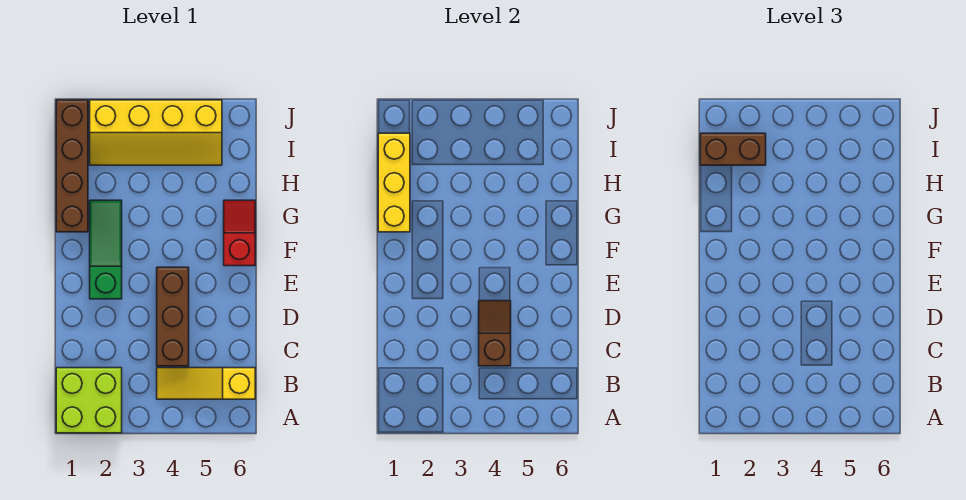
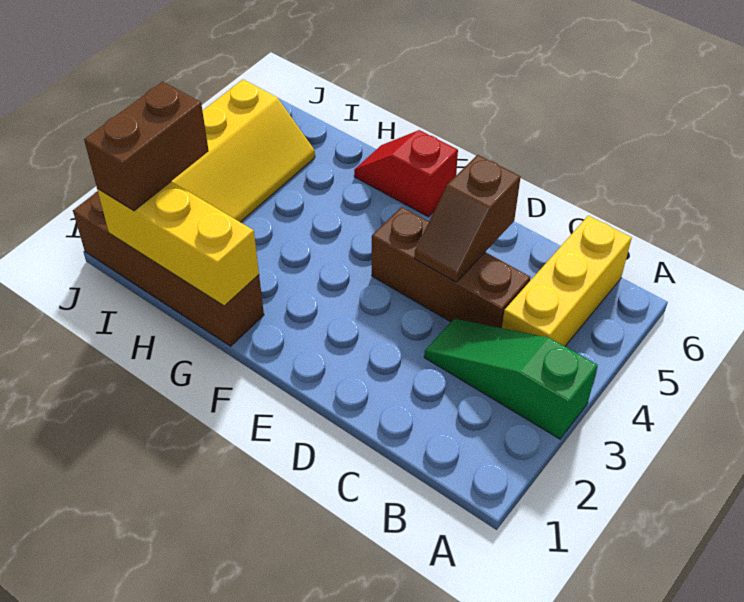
lime 2x2 brick [56,368,122,433] -> none
yellow 1x3 slope [157,368,255,399] -> yellow 1x3 brick [502,216,632,346]
brown 1x2 slope [479,301,511,366] -> brown 1x2 slope turned to [414,155,521,282]
green 1x3 slope [90,200,122,299] -> green 1x3 slope moved to [424,319,598,439]

